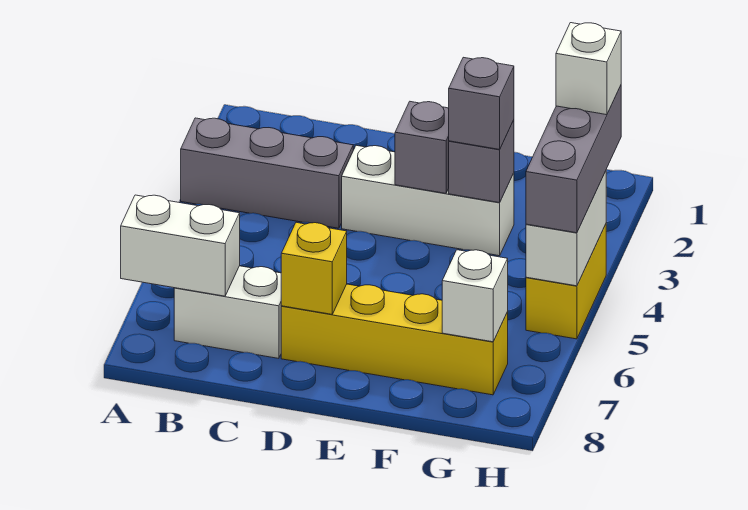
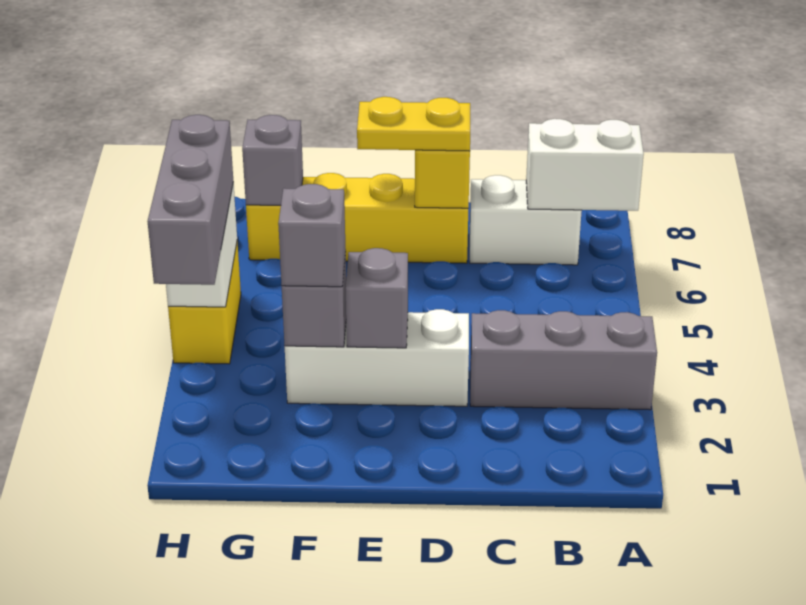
none -> yellow 1x2 plate [357,97,470,151]
white 1x1 brick [442,250,508,342] -> grey 1x1 brick [242,115,303,205]
white 1x1 brick [556,23,621,115] -> none

